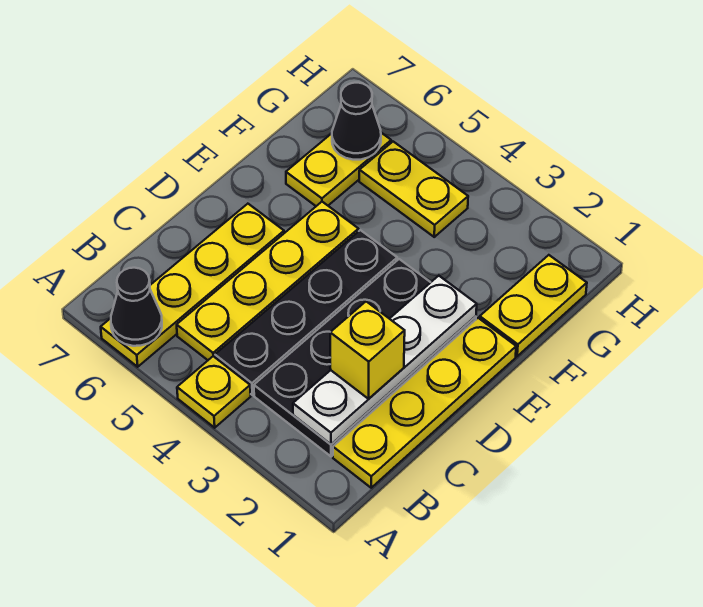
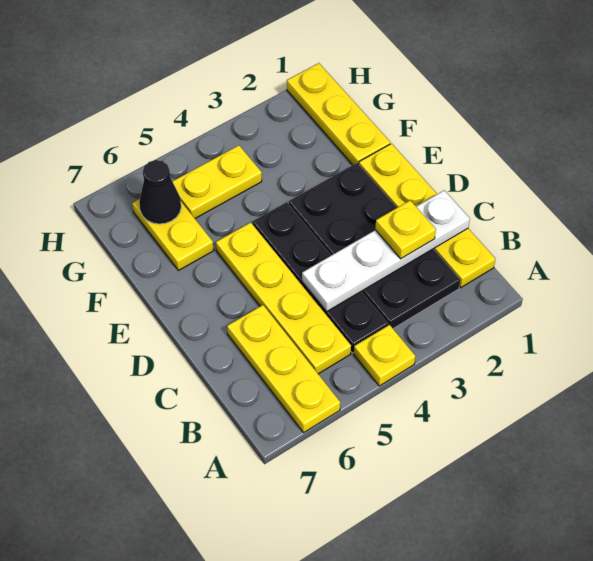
yellow 1x4 plate [101,204,284,367] -> yellow 1x3 plate [227,305,340,433]
black 1x1 cone [111,268,162,346] -> none
white 1x4 plate [293,276,477,444] -> white 1x4 plate turned to [302,190,470,312]
yellow 1x1 brick [330,301,405,399] -> yellow 1x1 plate [375,200,436,259]
yellow 1x2 plate [480,255,587,356] -> yellow 1x3 plate [287,63,390,165]

